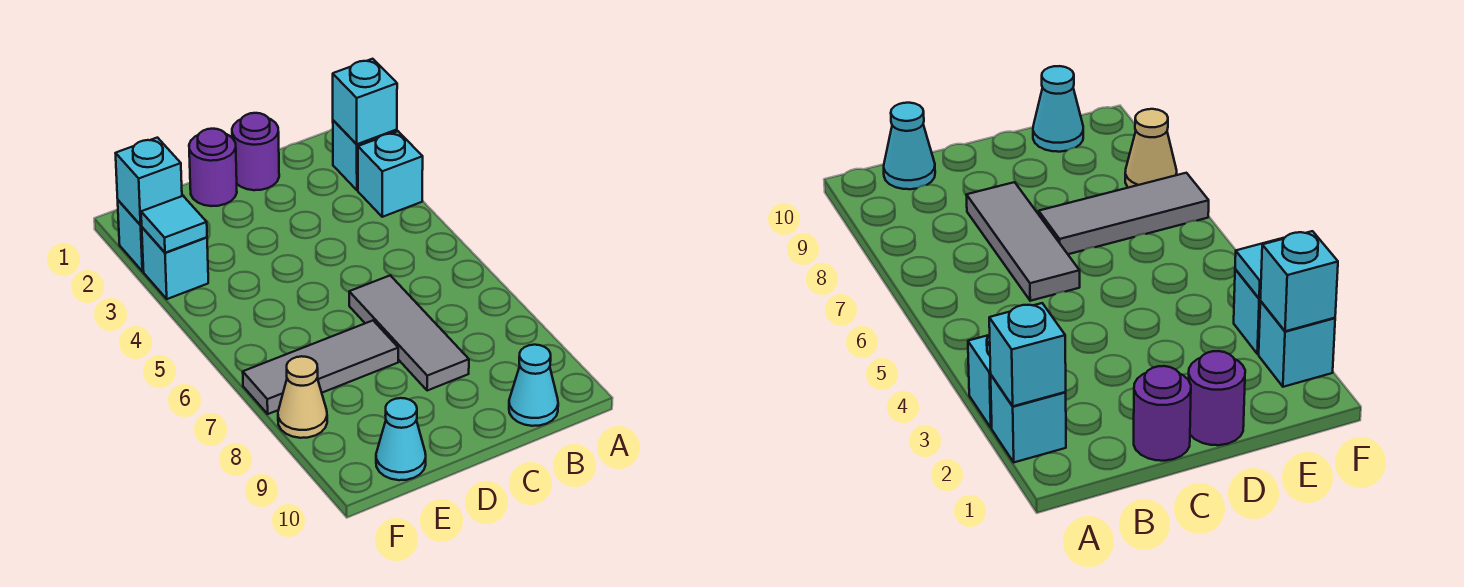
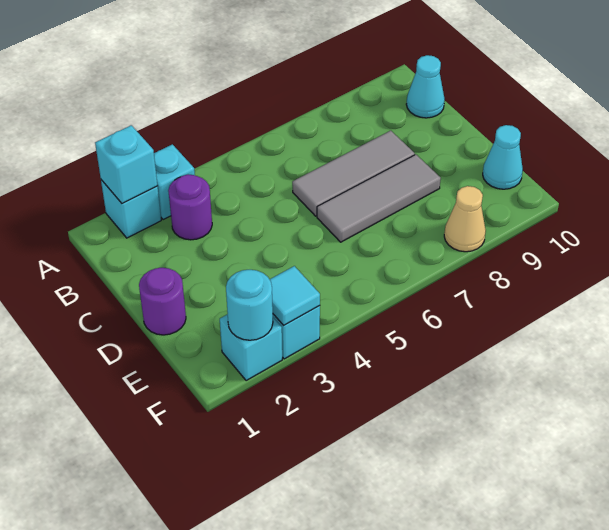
purple 1x1 round brick [232,113,279,190] -> purple 1x1 round brick moved to [168,174,212,240]
grey 1x3 tile [243,321,398,414] -> grey 1x3 tile turned to [317,155,441,242]
cyan 1x1 brick [116,138,182,225] -> cyan 1x1 round brick [226,270,273,340]

